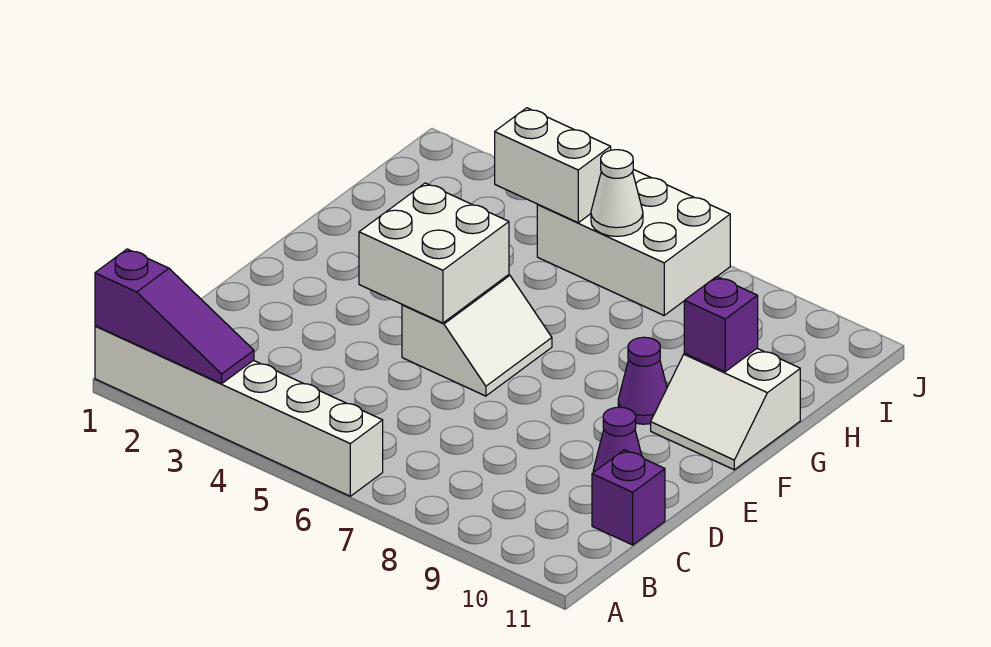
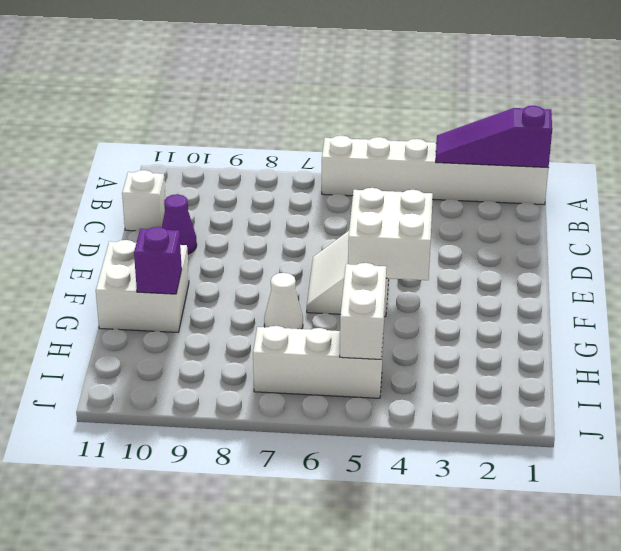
purple 1x1 brick [592,450,665,545] -> white 1x1 brick [122,170,166,231]
purple 1x1 cone [618,337,667,424] -> none
white 2x2 slope [651,349,800,470] -> white 2x2 brick [96,240,189,332]
white 1x2 brick [495,108,611,223] -> white 1x2 brick turned to [340,263,386,359]
white 2x3 brick [537,169,730,315] -> white 1x3 brick [253,326,383,398]
white 1x1 cone [591,150,643,236] -> white 1x1 cone moved to [264,273,303,329]

